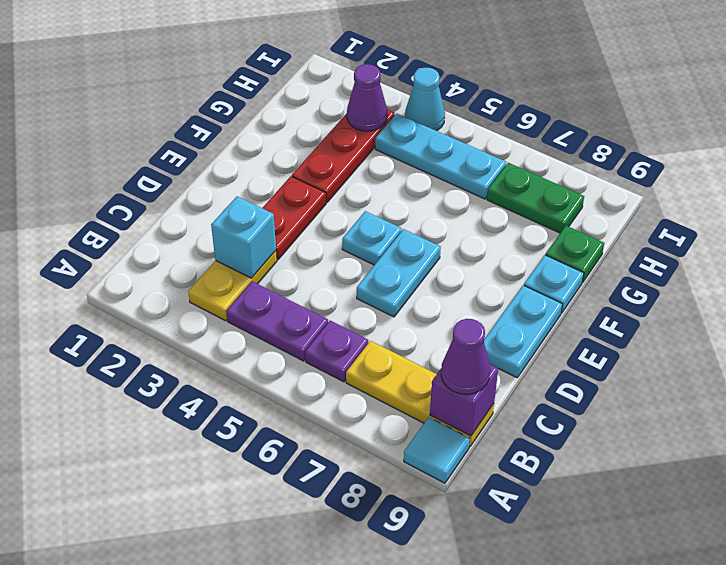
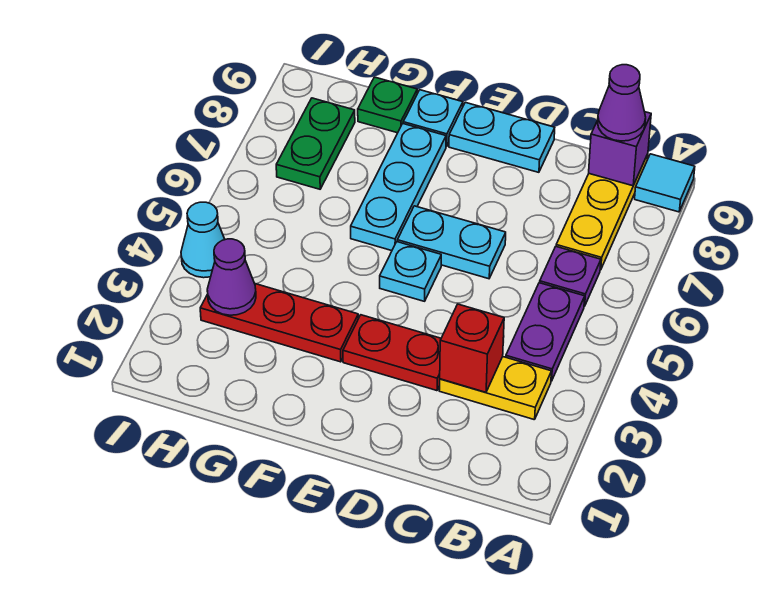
cyan 1x1 brick [211,196,276,278] -> red 1x1 brick [440,304,504,392]
cyan 1x3 plate [375,113,506,199] -> cyan 1x3 plate moved to [351,124,446,251]

